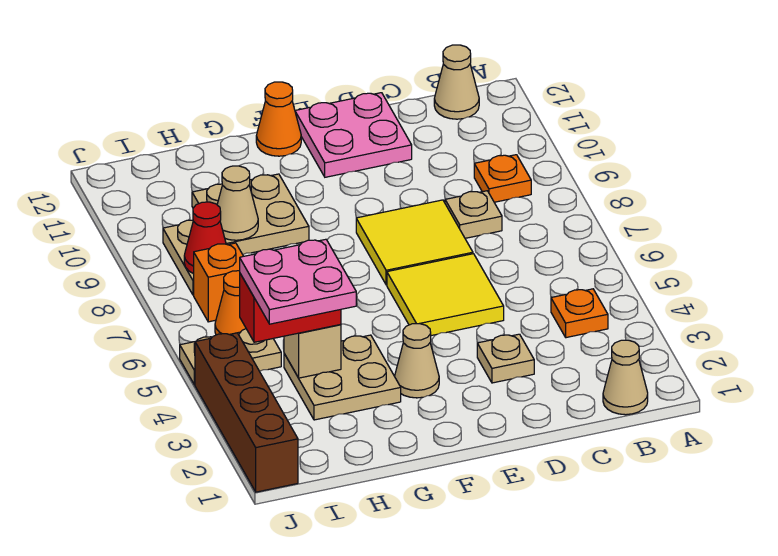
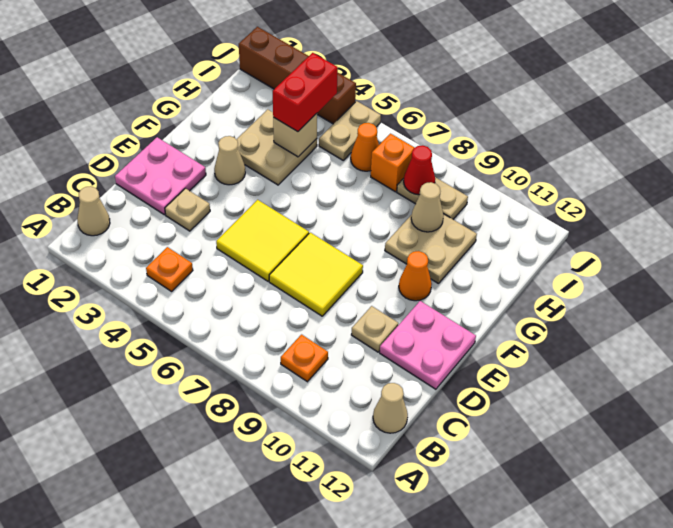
tan 1x1 plate [445,191,502,238] -> tan 1x1 plate moved to [351,306,398,352]
orange 1x1 cone [256,82,301,156] -> orange 1x1 cone moved to [399,251,432,301]
pink 2x2 plate [240,239,356,324] -> pink 2x2 plate moved to [115,137,206,215]

